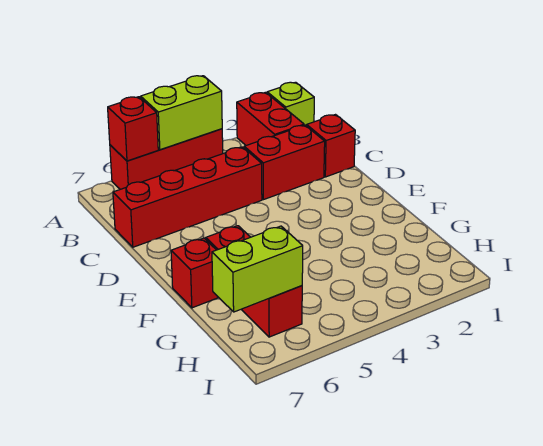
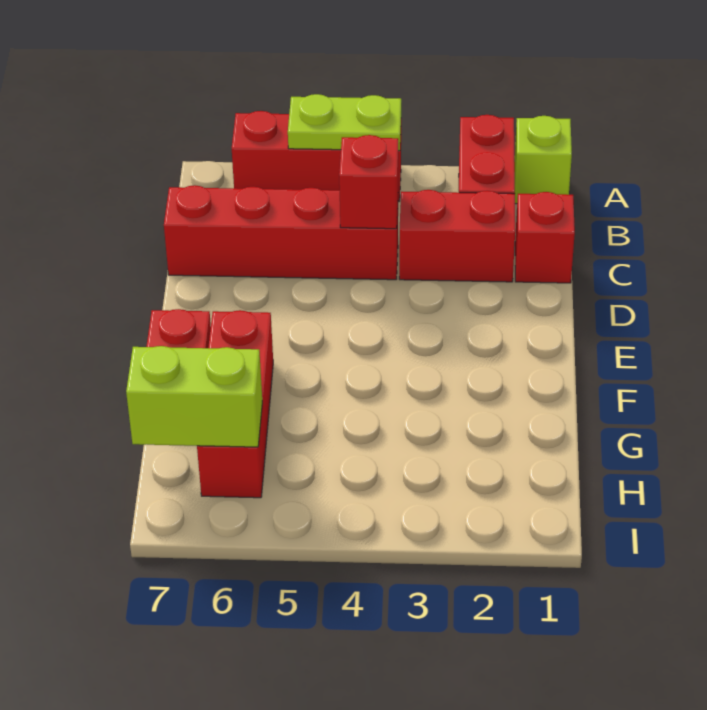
lime 1x2 brick [141,76,222,150] -> lime 1x2 plate [288,94,401,151]
red 1x1 brick [108,97,158,161] -> red 1x1 brick moved to [339,135,398,229]

